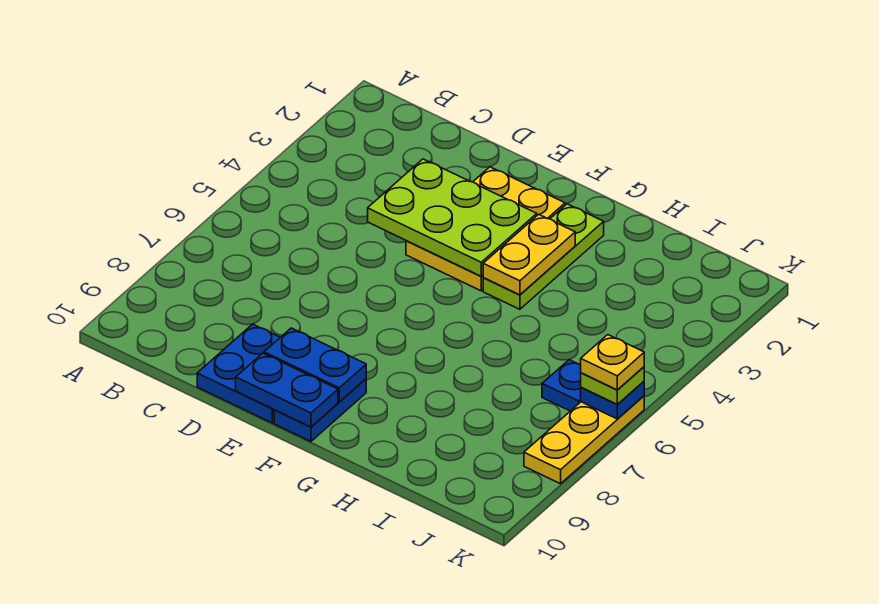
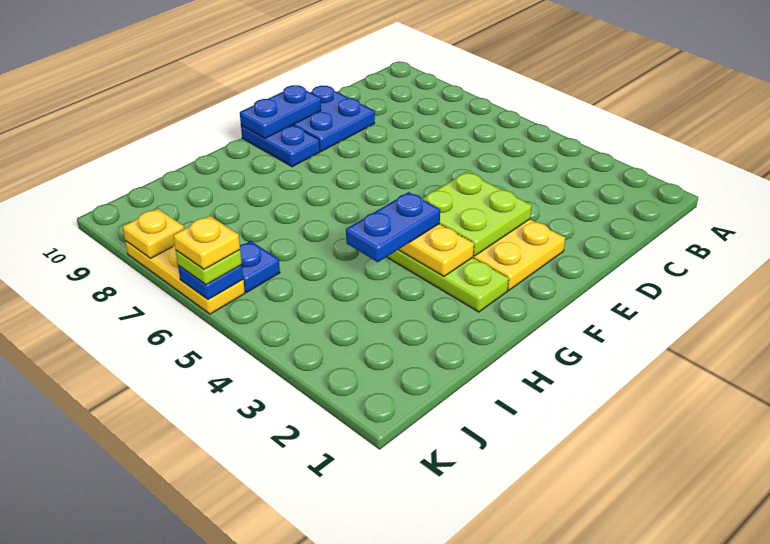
lime 2x3 plate [368,159,537,276] -> lime 2x2 plate [422,172,532,256]
blue 1x2 plate [264,328,366,402] -> blue 1x2 plate moved to [346,192,440,262]
none -> yellow 1x1 plate [123,209,184,258]

